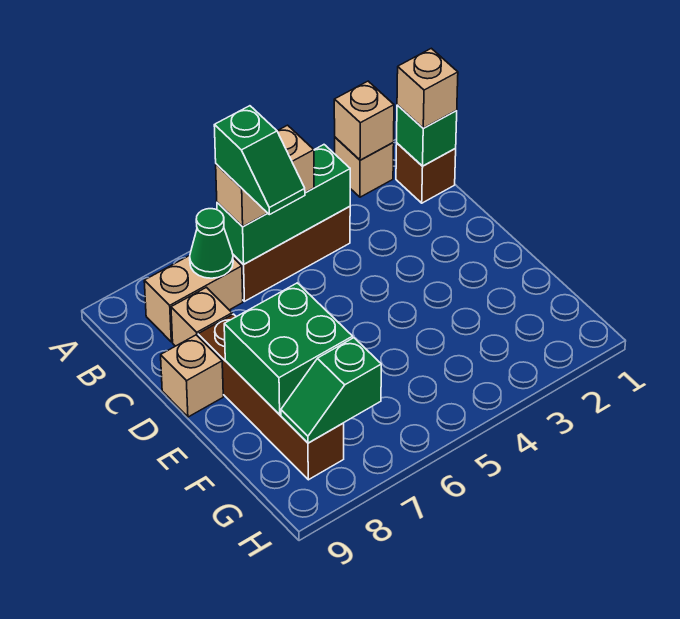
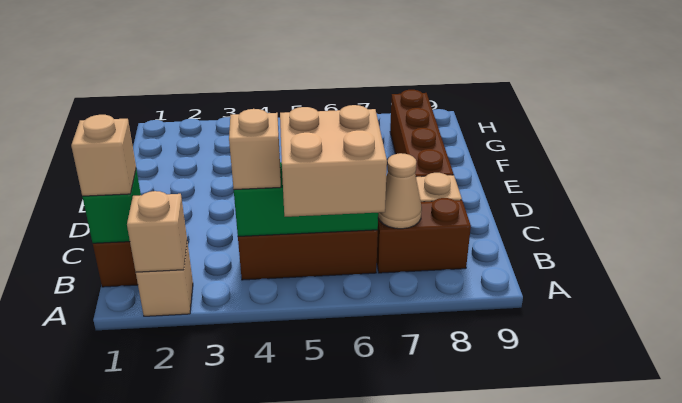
tan 1x2 brick [216,125,314,227] -> tan 2x2 brick [280,105,387,217]
green 1x2 slope [214,106,305,215] -> none
tan 1x2 brick [144,256,243,342] -> brown 1x2 brick [377,198,471,273]
green 1x1 cone [190,209,233,278] -> tan 1x1 cone [378,153,422,229]
tan 1x1 brick [161,335,223,417] -> tan 1x1 brick moved to [229,109,281,190]
green 2x2 brick [224,283,353,415] -> none
green 1x2 slope [281,338,381,443] -> none

